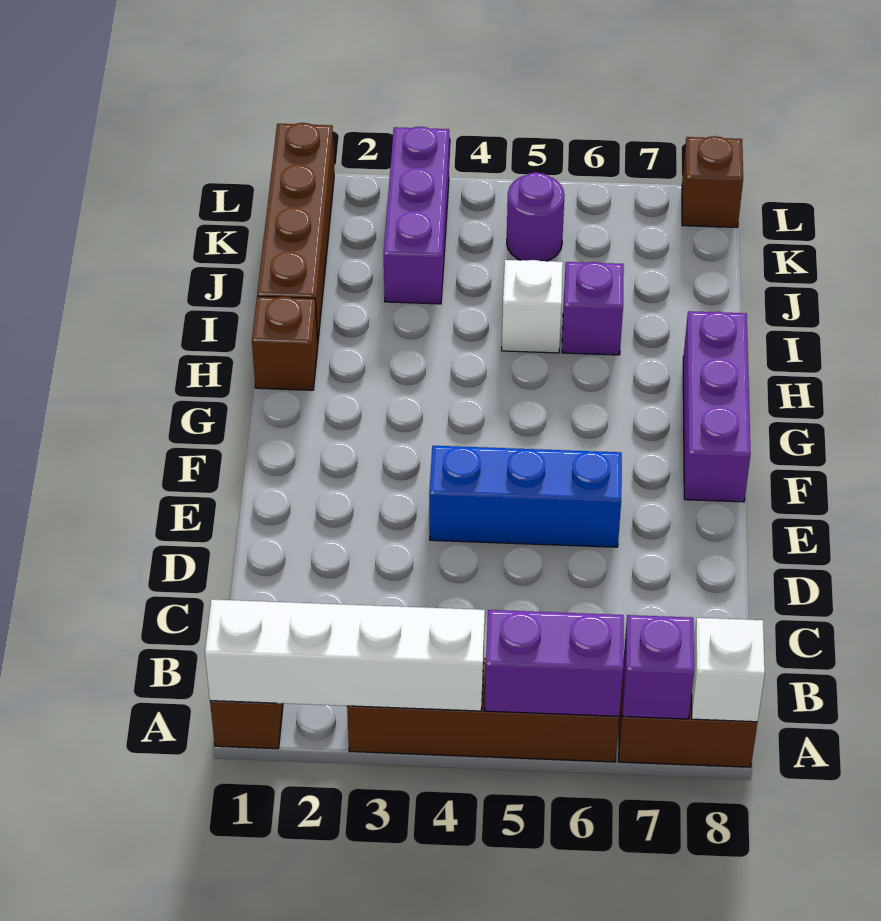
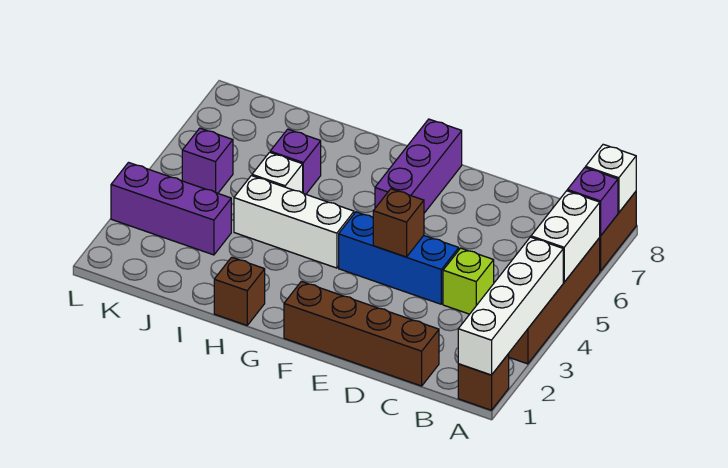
purple 1x2 brick [485,610,624,716] -> white 1x2 brick [531,191,600,282]
none -> lime 1x1 brick [443,248,494,314]
blue 1x3 brick [429,446,622,547] -> blue 1x3 brick turned to [339,212,459,304]
purple 1x3 brick [683,311,751,502] -> purple 1x3 brick turned to [375,119,462,213]
none -> white 1x3 brick [234,176,354,268]
brown 1x4 brick [257,123,334,341] -> brown 1x4 brick moved to [284,281,439,386]
purple 1x1 round brick [507,172,564,261] -> purple 1x1 brick [182,128,233,193]
brown 1x1 brick [682,136,743,227] -> brown 1x1 brick moved to [373,189,424,257]

